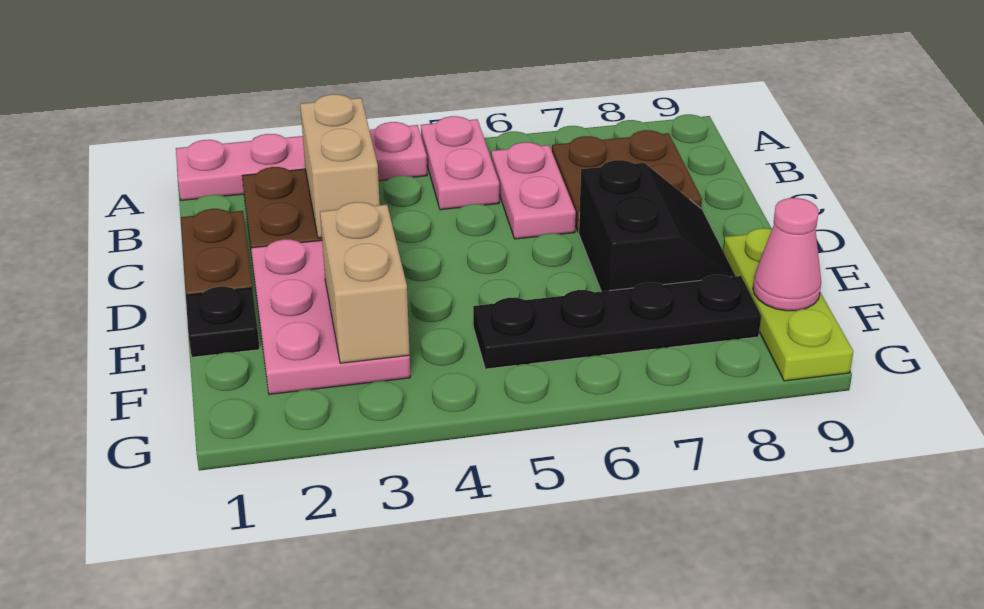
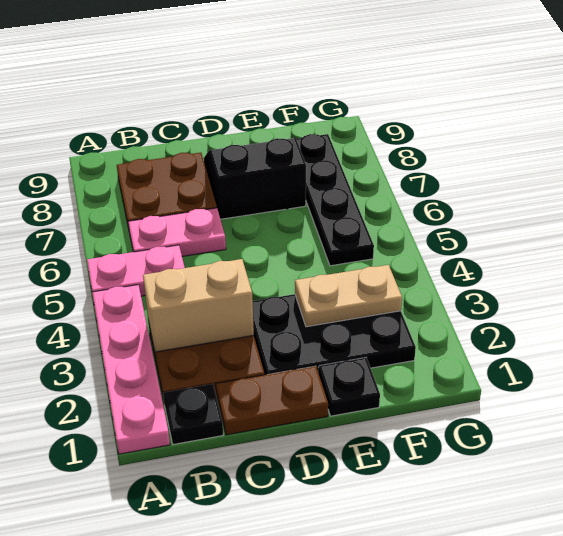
none -> black 1x1 plate [163,384,223,444]
pink 2x3 plate [251,239,410,394] -> black 2x3 plate [253,294,416,375]
tan 1x2 brick [320,202,410,363] -> tan 1x2 plate [295,265,402,327]
lime 1x3 plate [723,228,853,381] -> none
pink 1x1 cone [753,198,821,311] -> none

